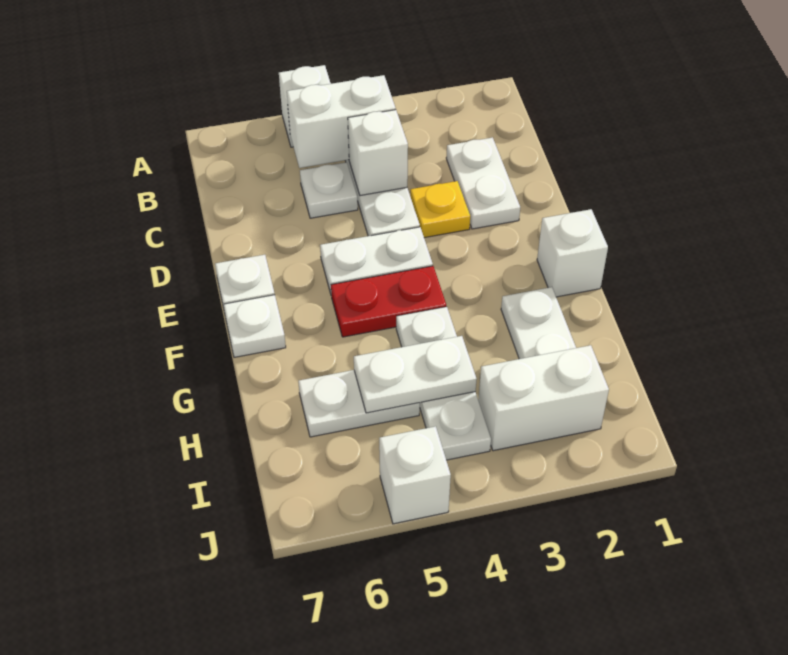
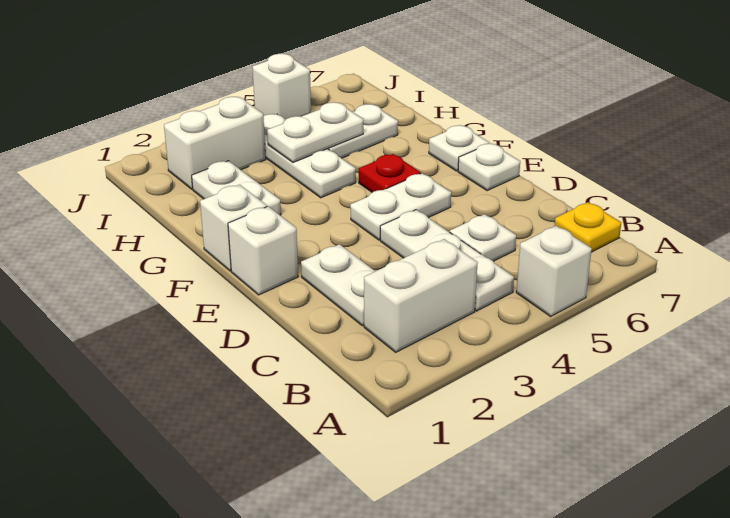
white 1x2 brick [287,75,396,168] -> white 1x2 brick moved to [364,239,478,352]
white 1x1 brick [348,110,408,196] -> white 1x1 brick moved to [228,206,298,295]
yellow 1x1 plate [410,181,470,238] -> yellow 1x1 plate moved to [555,202,621,252]
red 1x2 plate [331,266,446,337] -> red 1x1 plate [359,154,421,192]

